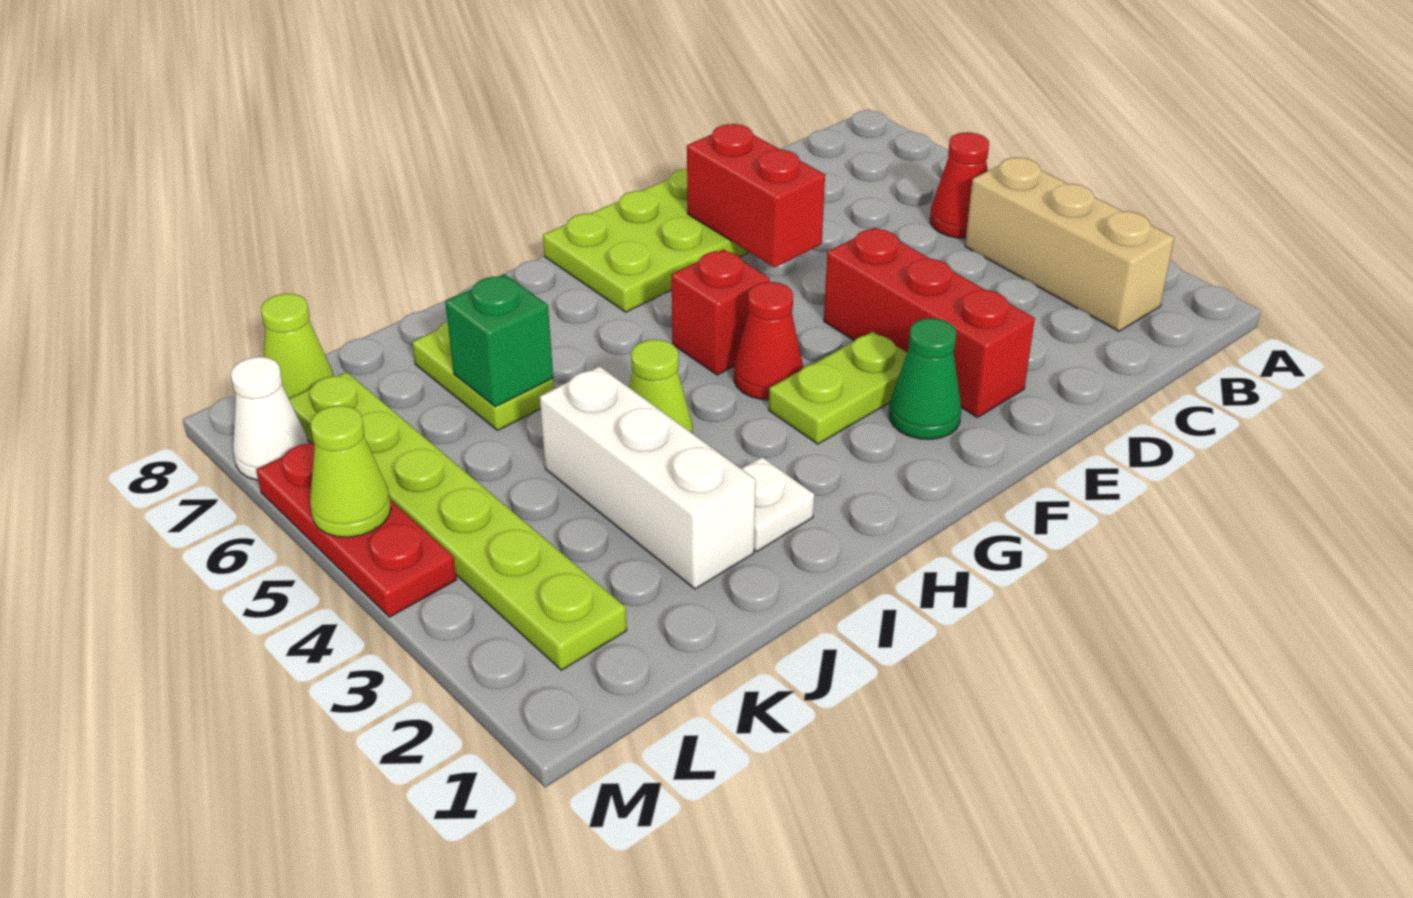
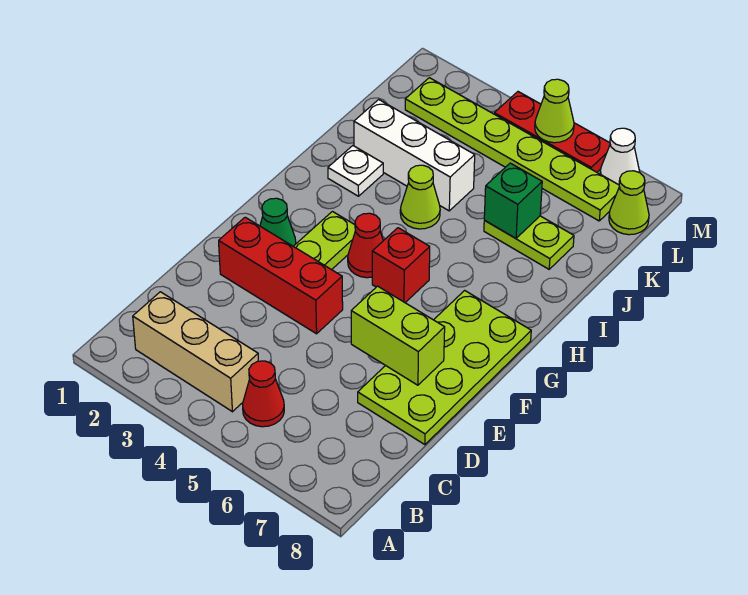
red 1x2 brick [687,124,825,267] -> lime 1x2 brick [351,286,445,385]

